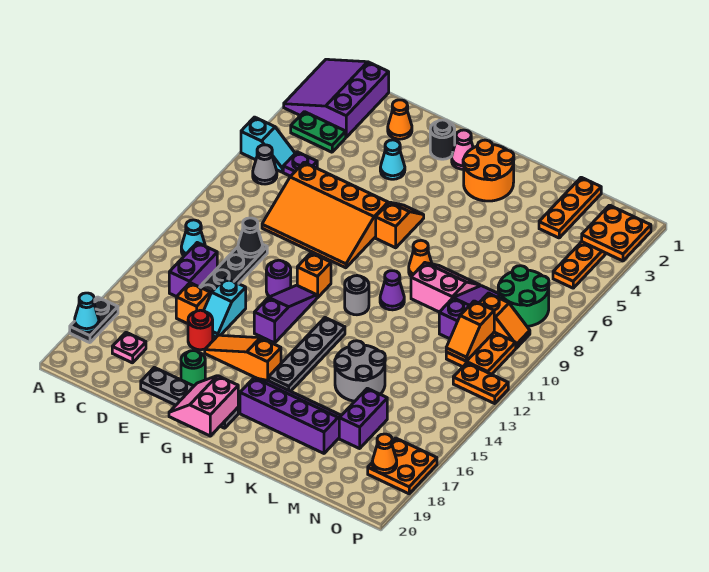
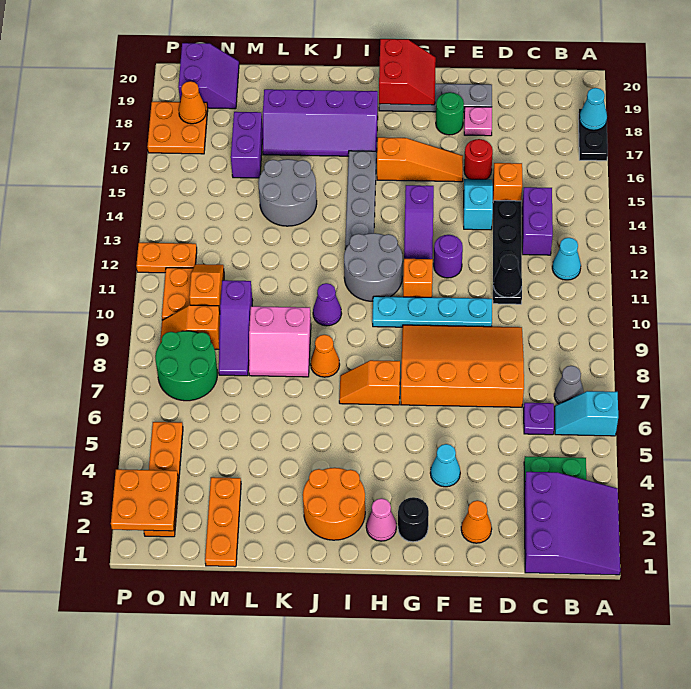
pink 1x1 plate [112,332,146,363] -> pink 1x1 plate moved to [464,107,492,136]
none -> cyan 1x4 plate [372,296,492,327]
pink 2x2 slope [169,376,238,436] -> red 2x2 slope [379,39,436,105]
orange 1x2 slope [376,202,424,248] -> orange 1x2 slope turned to [339,360,400,405]
grey 1x1 round brick [345,276,369,315] -> grey 2x2 round brick [344,233,402,301]
none -> purple 2x2 slope [178,43,239,109]

